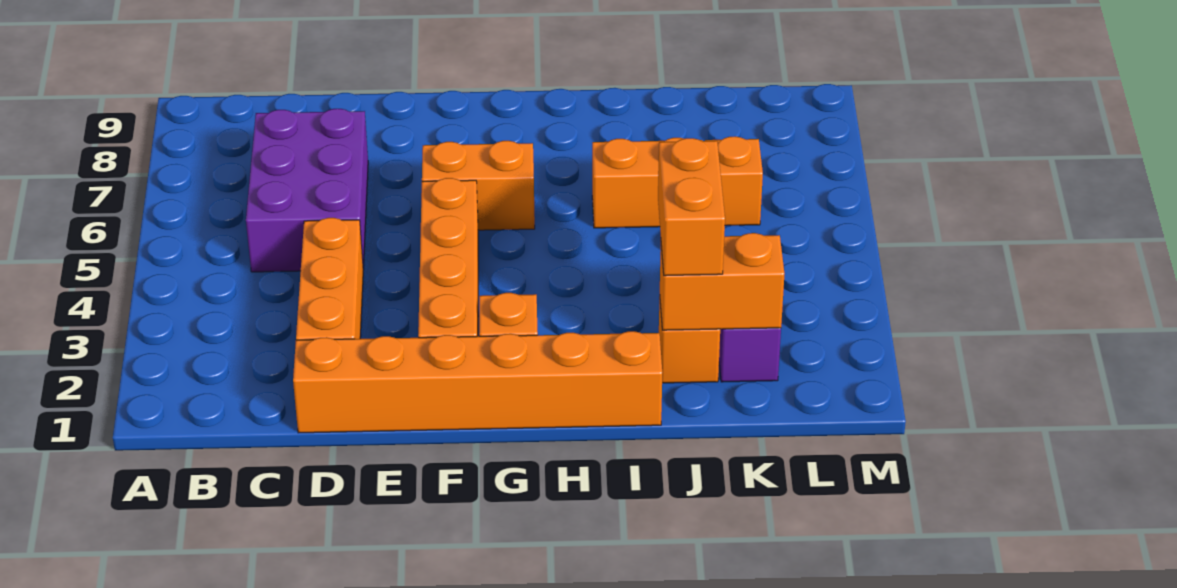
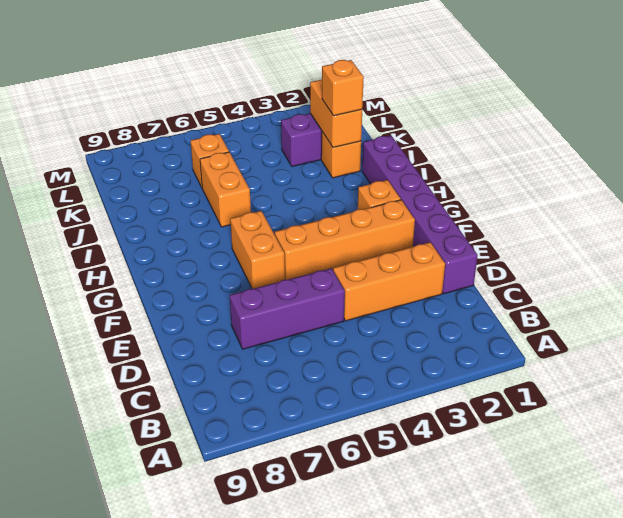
purple 2x3 brick [246,109,368,272] -> purple 1x3 brick [230,268,345,349]
orange 1x6 brick [293,331,662,433] -> purple 1x6 brick [362,135,478,294]
orange 1x2 brick [658,138,725,276] -> orange 1x1 brick [322,60,364,116]

